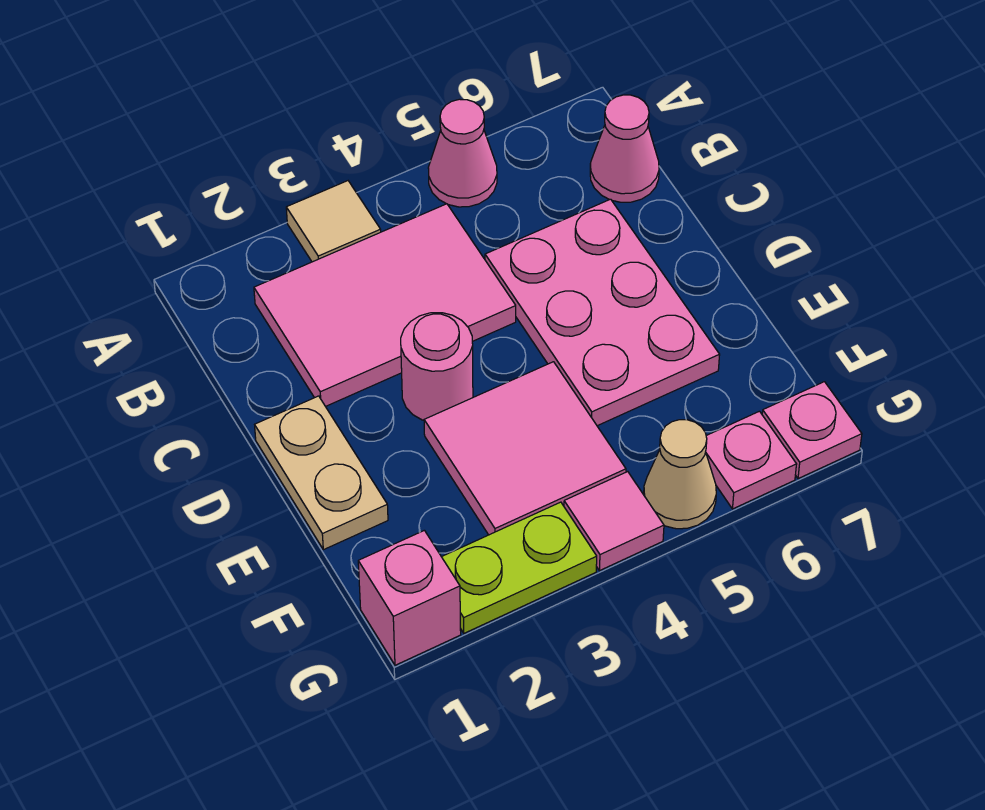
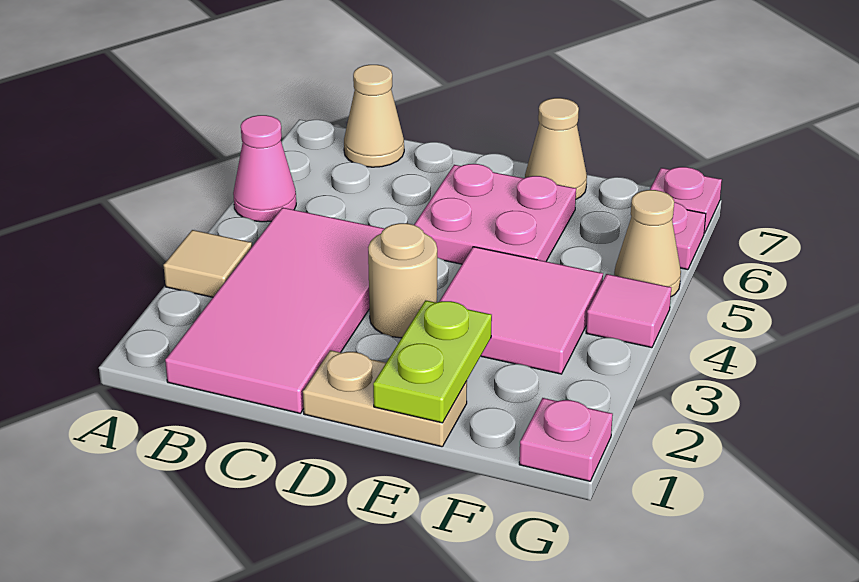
pink 2x3 tile [254,204,516,406] -> pink 2x4 tile [165,208,385,413]
pink 1x1 cone [590,95,659,202] -> tan 1x1 cone [344,65,404,167]
pink 2x3 plate [485,199,720,426] -> pink 2x2 plate [414,164,576,264]
pink 1x1 round brick [401,313,473,420] -> tan 1x1 round brick [368,223,437,338]
none -> tan 1x1 cone [525,98,587,199]
pink 1x1 brick [358,530,461,665] -> pink 1x1 plate [519,398,613,481]
lime 1x2 plate [442,502,597,633] -> lime 1x2 plate moved to [373,300,492,423]

